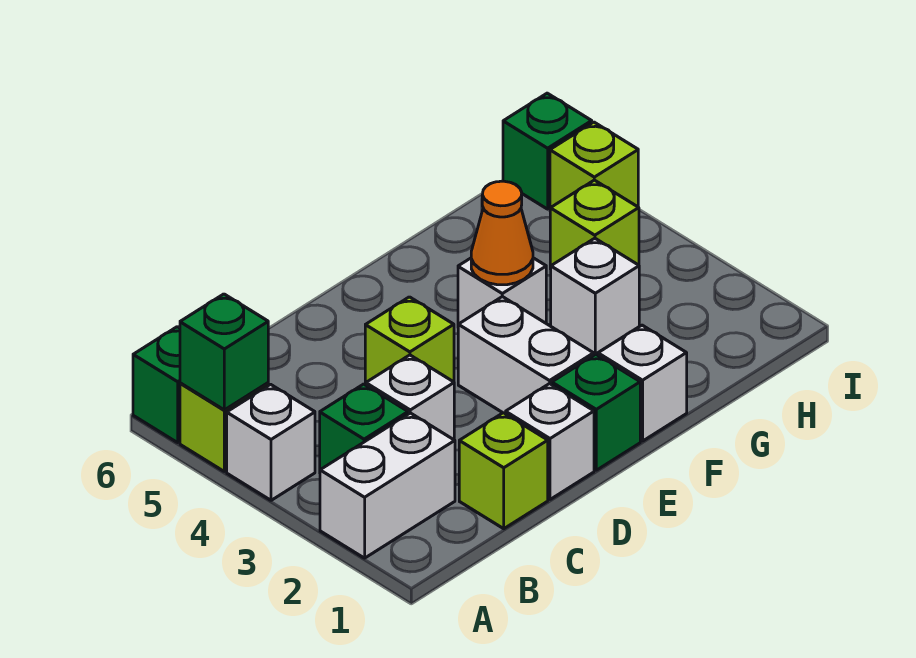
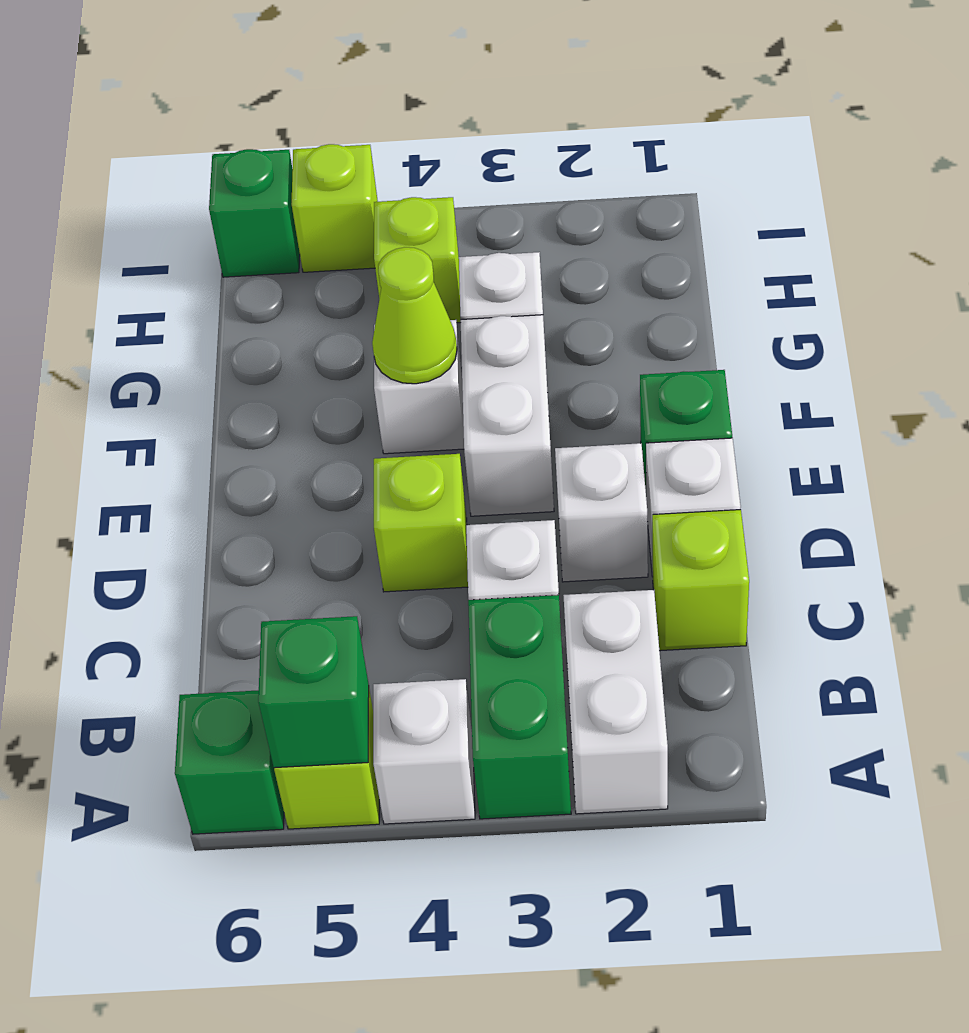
green 1x1 brick [320,384,408,470] -> green 1x2 brick [468,595,571,819]
white 1x2 brick [458,297,594,414] -> white 1x2 brick turned to [461,315,554,516]
white 1x1 brick [598,325,687,441] -> white 1x1 brick moved to [555,443,648,582]
orange 1x1 cone [471,181,533,285] -> lime 1x1 cone [372,247,457,384]

